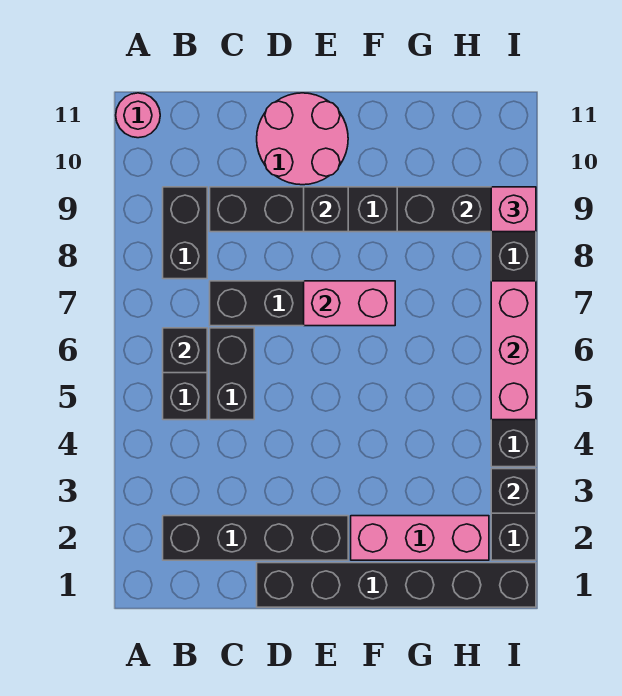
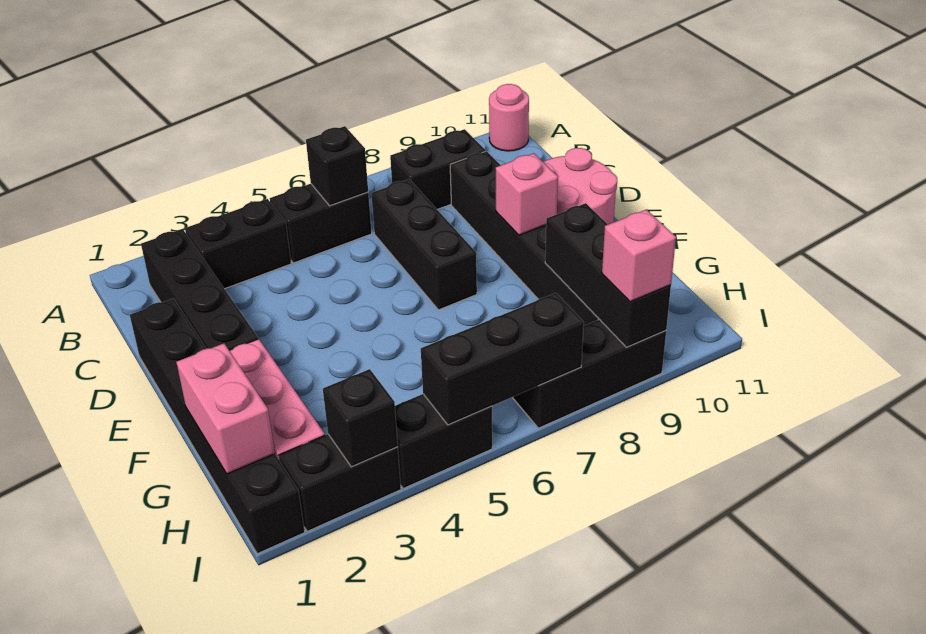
black 1x2 brick [210,328,254,420] -> black 1x2 brick moved to [185,199,291,289]
pink 1x2 brick [304,281,395,326] -> pink 1x2 brick moved to [176,343,275,474]
black 1x1 brick [304,187,348,232] -> pink 1x1 brick [496,153,558,235]
pink 1x3 brick [491,281,536,420] -> black 1x3 brick [421,293,584,425]

